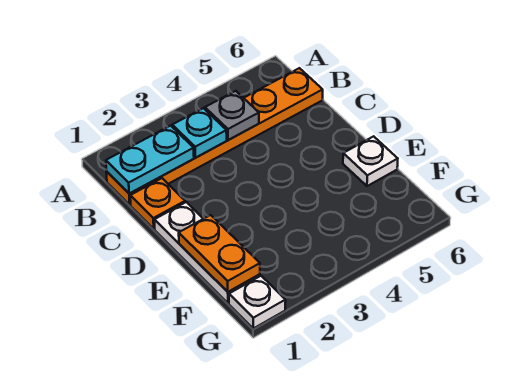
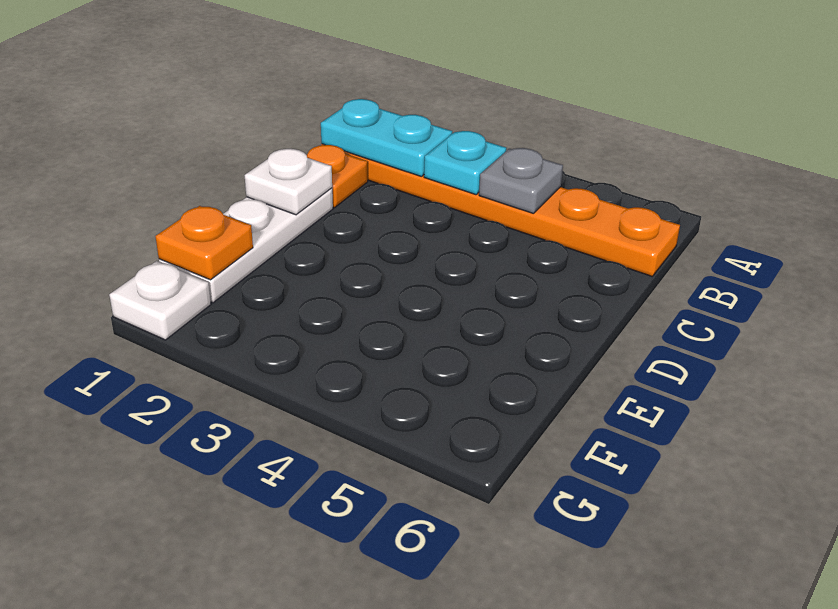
orange 1x2 plate [179,215,260,292] -> orange 1x1 plate [155,206,253,280]
white 1x1 plate [343,136,398,186] -> white 1x1 plate moved to [245,149,332,215]

